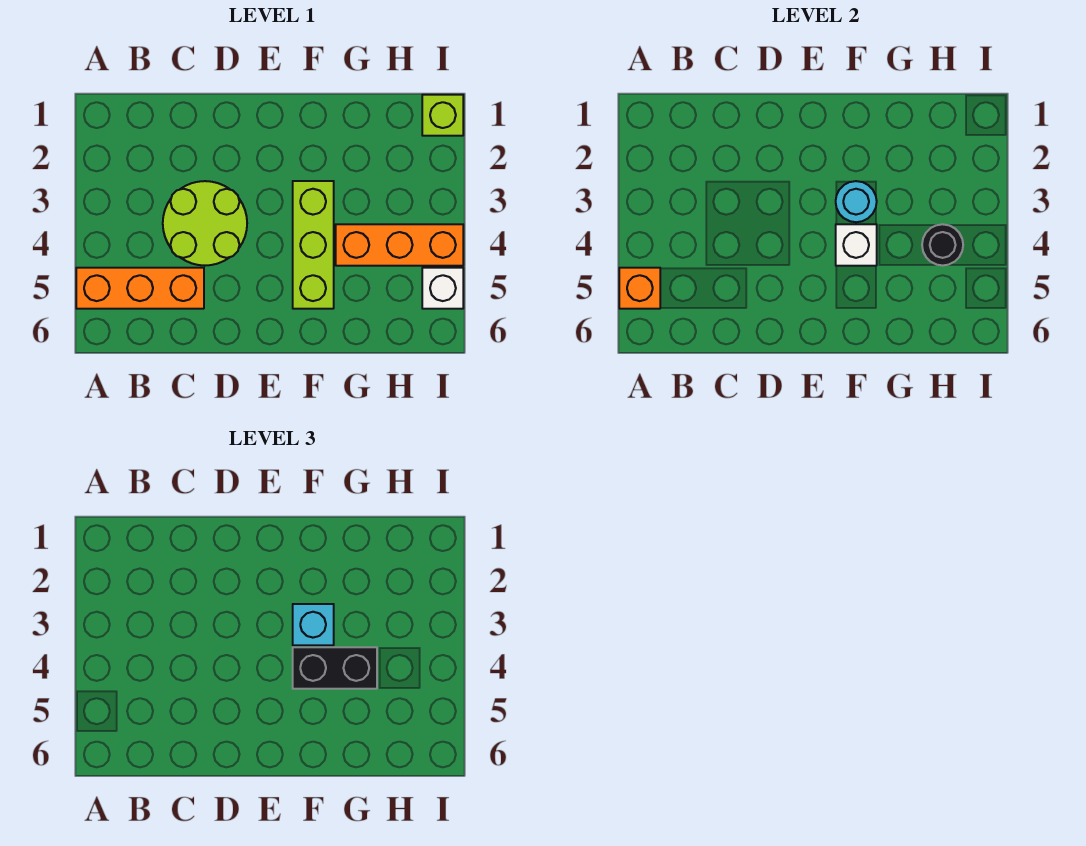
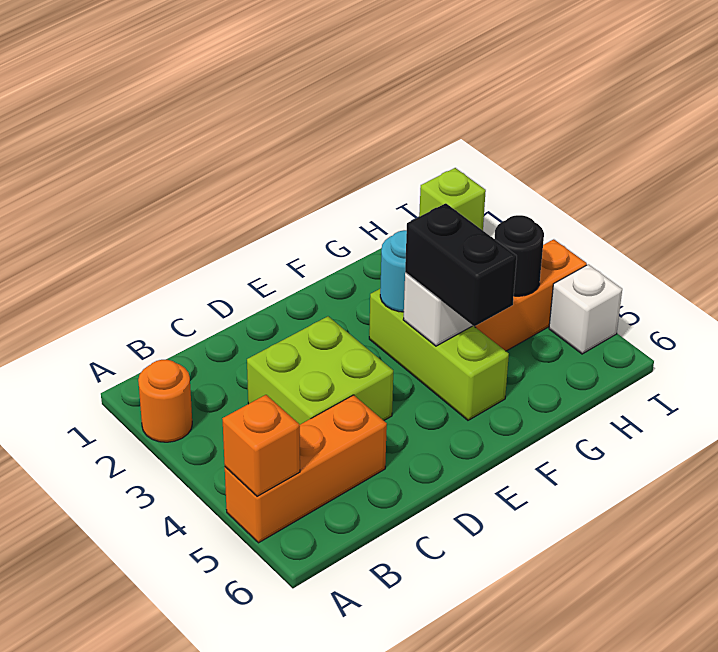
none -> orange 1x1 round brick [138,360,192,442]
lime 2x2 round brick [163,181,247,266] -> lime 2x2 brick [247,316,393,425]
cyan 1x1 brick [293,604,334,645] -> none
black 1x2 brick [293,647,377,689] -> black 1x2 brick turned to [405,203,517,327]

